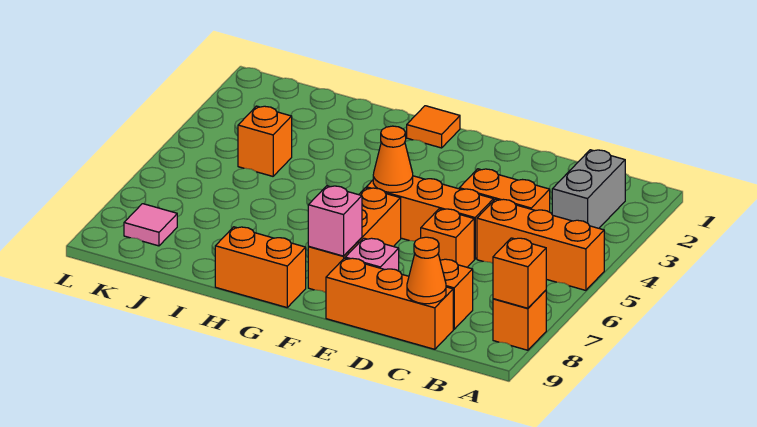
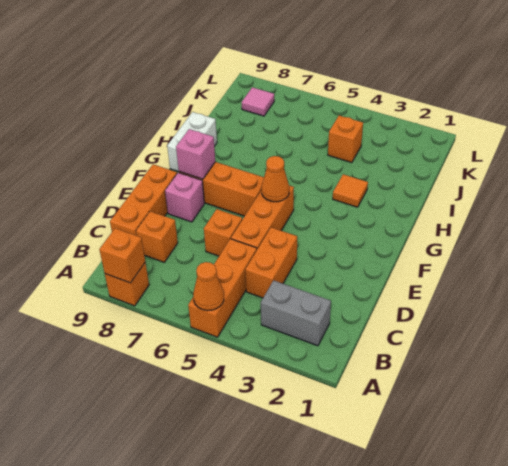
orange 1x1 cone [407,237,446,304] -> orange 1x1 cone moved to [193,262,224,311]
orange 1x1 tile [407,106,460,148] -> orange 1x1 tile moved to [333,174,368,207]
orange 1x2 brick [215,227,306,307] -> white 1x2 brick [167,112,217,172]

